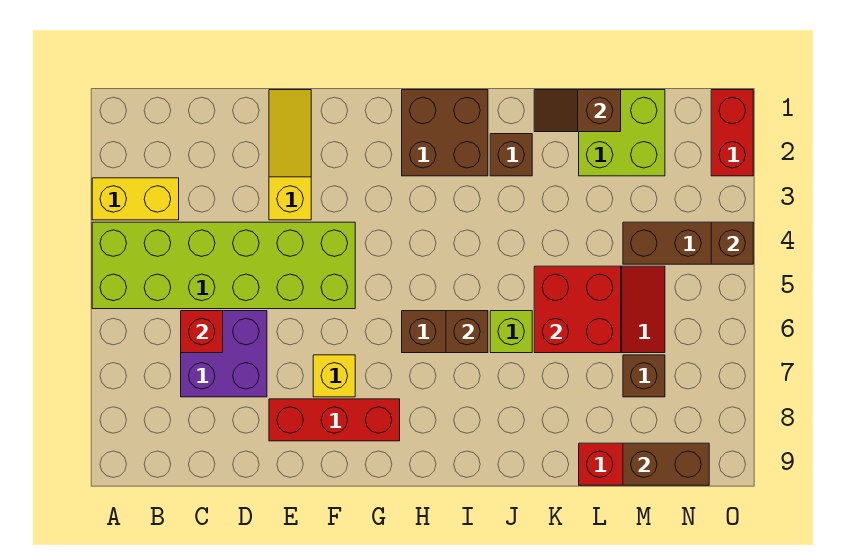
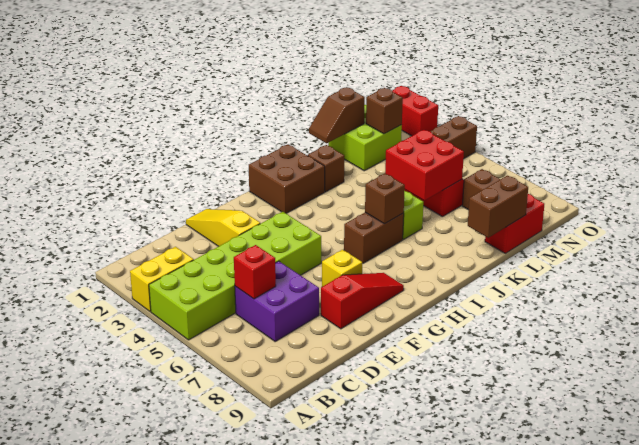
red 1x3 brick [269,399,400,441] -> red 1x3 slope [321,273,404,329]
brown 1x2 brick [623,443,709,485] -> brown 1x2 brick moved to [468,176,528,238]
brown 1x1 brick [711,222,753,264] -> brown 1x1 brick moved to [366,88,403,134]

